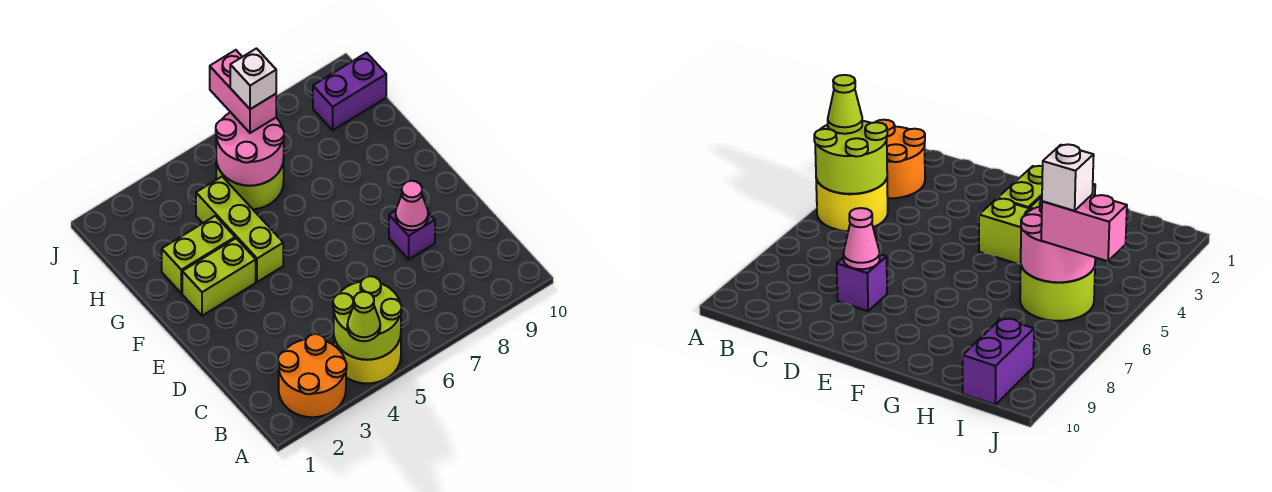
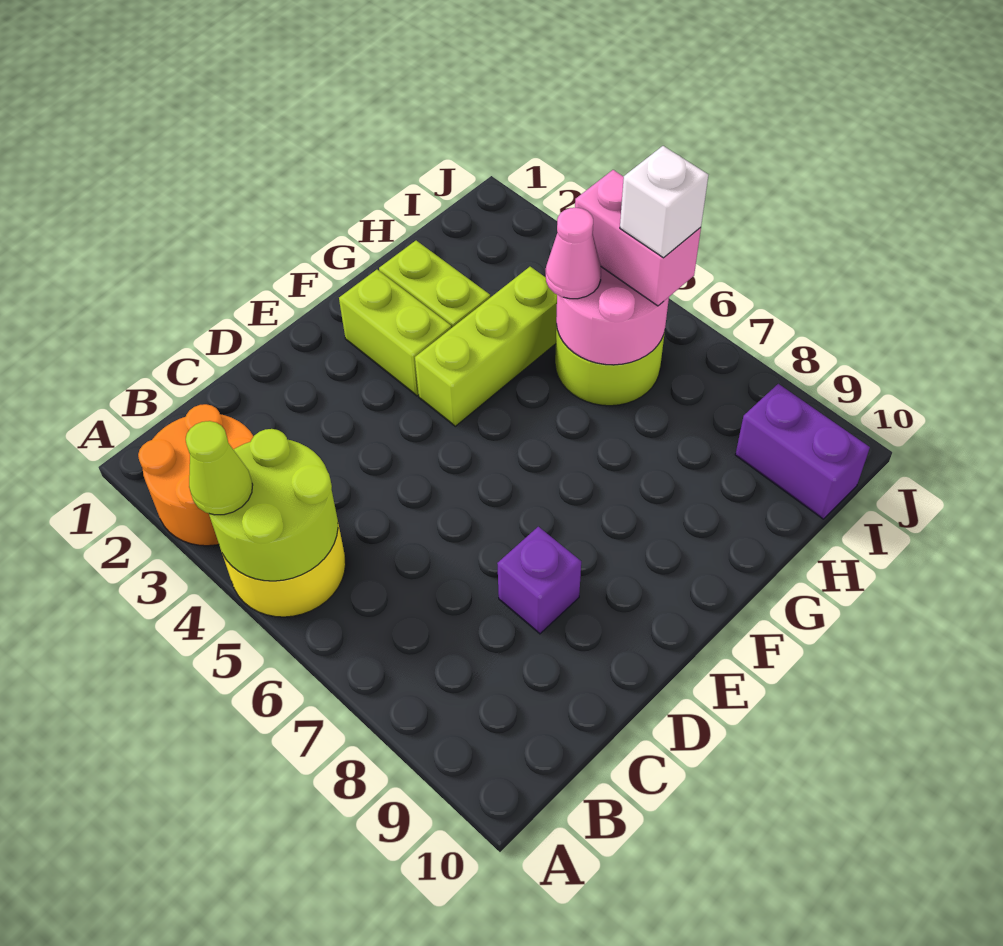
pink 1x1 cone [396,181,428,230] -> pink 1x1 cone moved to [546,208,601,299]
pink 1x2 brick [210,50,276,133] -> pink 1x2 brick turned to [575,170,701,306]

